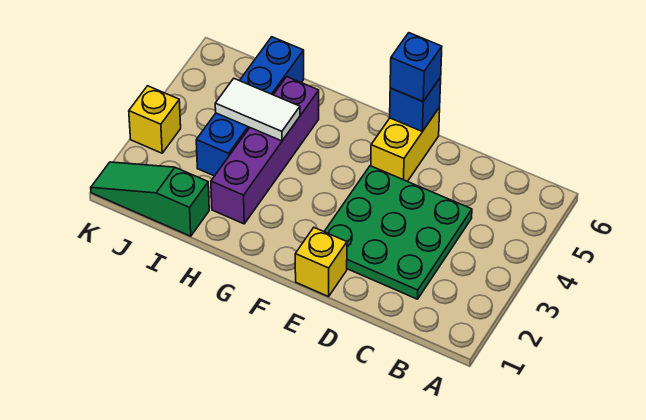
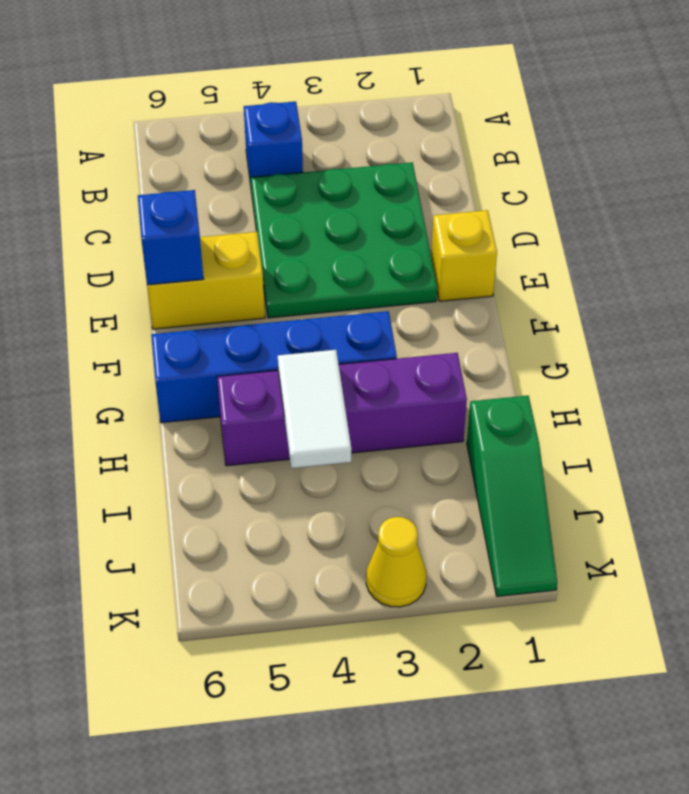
blue 1x1 brick [390,33,442,101] -> blue 1x1 brick moved to [244,102,303,185]
blue 1x4 brick [196,37,304,176] -> blue 1x4 brick moved to [151,311,397,423]
yellow 1x1 brick [129,86,181,153] -> yellow 1x1 cone [366,517,426,607]

